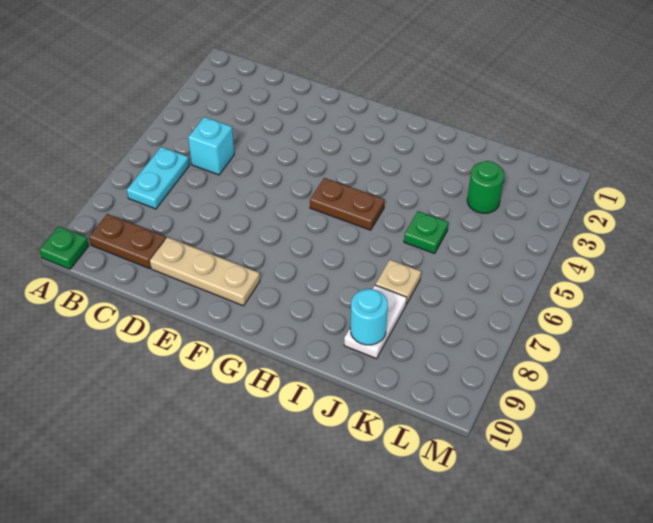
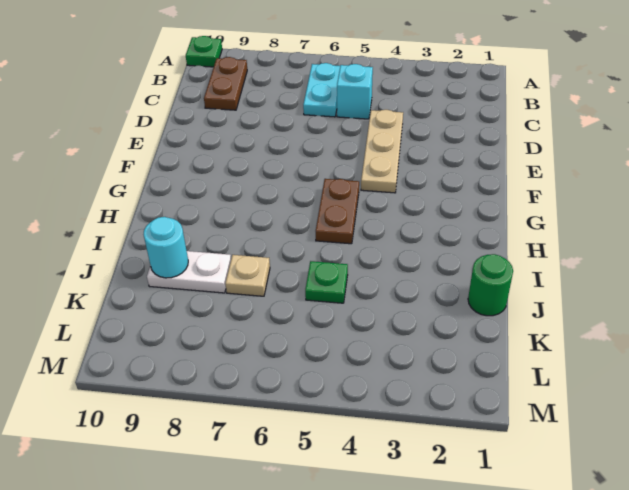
cyan 1x2 plate [127,147,189,209] -> cyan 1x2 plate turned to [303,63,340,117]
tan 1x3 plate [150,237,260,306] -> tan 1x3 plate moved to [361,110,403,193]
green 1x1 round brick [467,161,504,213] -> green 1x1 round brick moved to [468,254,513,316]

